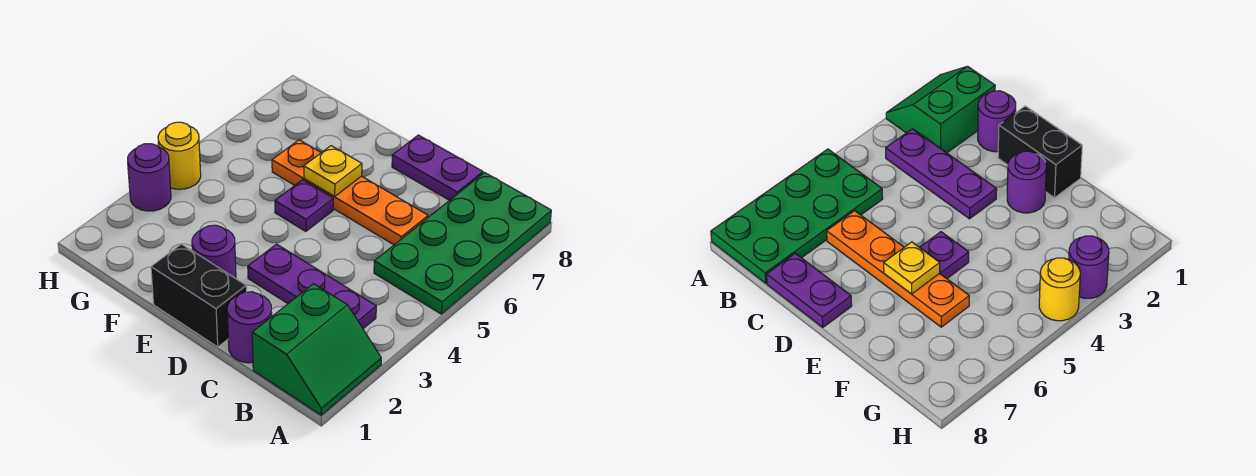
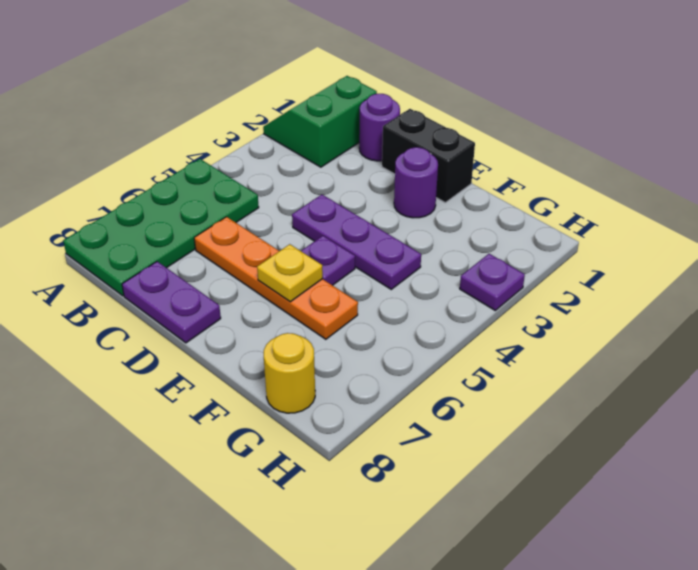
purple 1x3 plate [248,244,376,329] -> purple 1x3 plate moved to [292,195,421,289]
purple 1x1 round brick [128,144,171,211] -> purple 1x1 plate [460,254,525,310]
yellow 1x1 round brick [158,122,201,189] -> yellow 1x1 round brick moved to [264,333,315,413]

